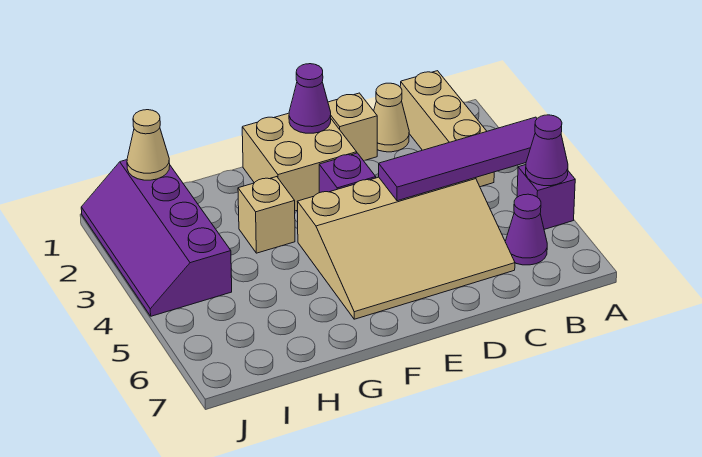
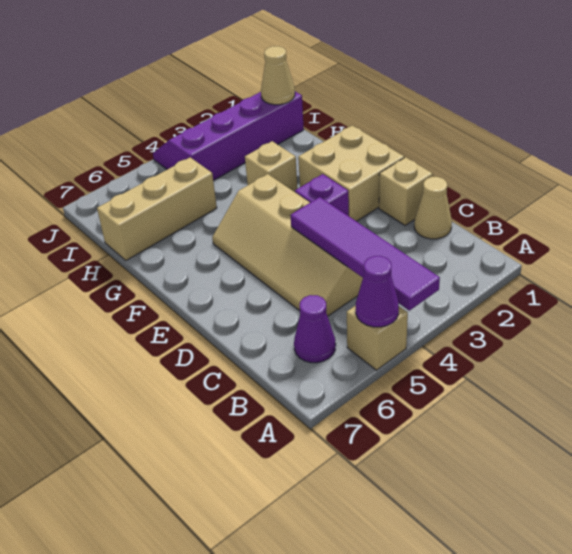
purple 1x1 brick [517,165,575,229] -> tan 1x1 brick [347,306,408,370]
tan 1x3 brick [400,71,494,187] -> tan 1x3 brick moved to [97,157,217,260]
tan 3x4 slope [298,177,515,319] -> tan 2x4 slope [212,174,363,316]
purple 1x1 cone [289,64,331,133] -> none

